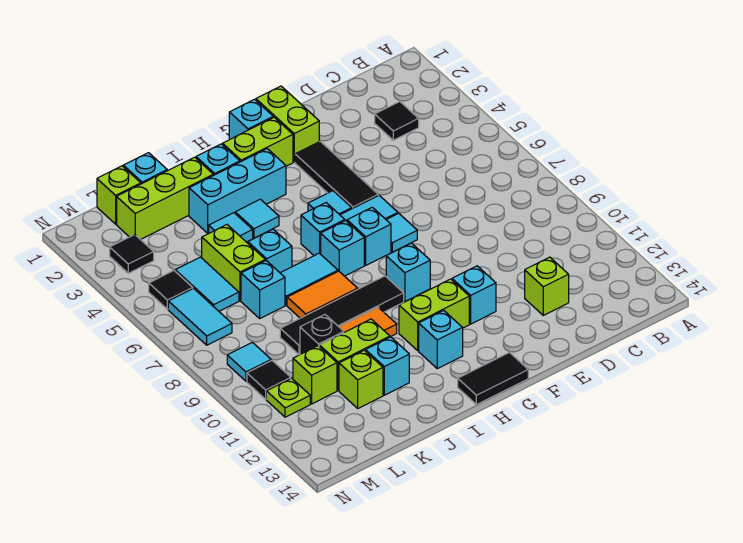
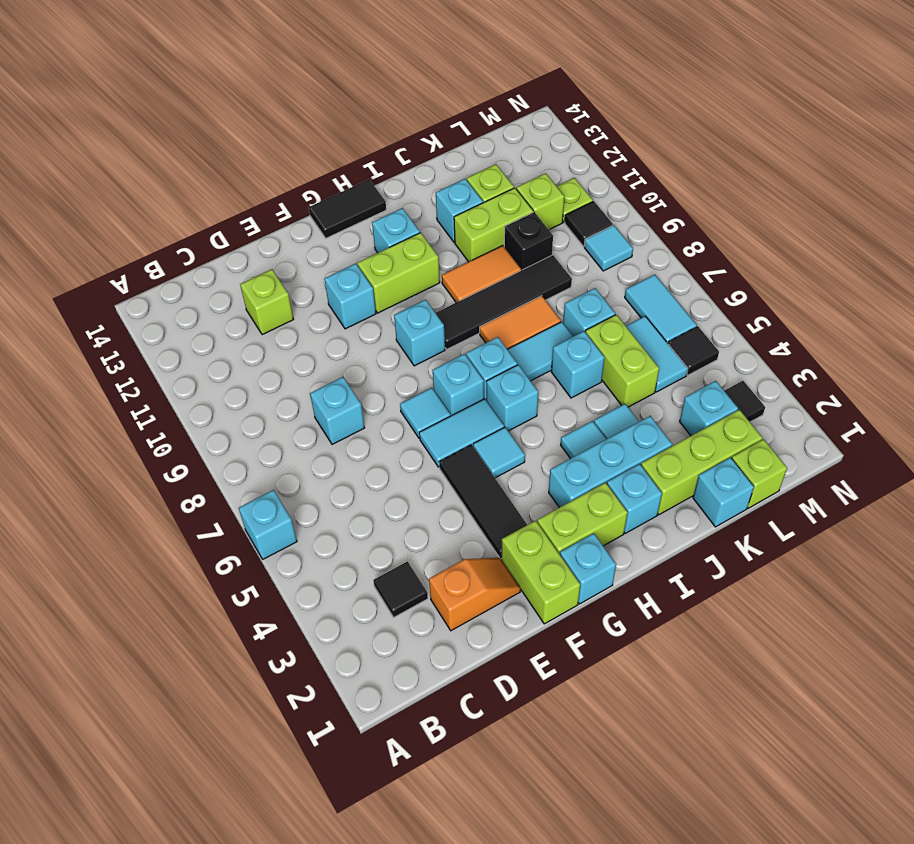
none -> cyan 1x1 brick [239,490,297,559]
none -> orange 1x2 slope [429,558,521,631]
none -> cyan 1x1 brick [310,377,364,444]
none -> cyan 1x1 brick [680,381,738,436]

